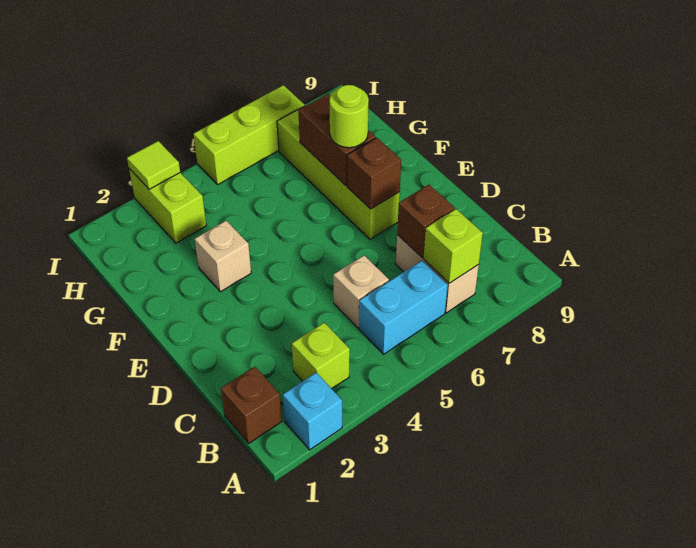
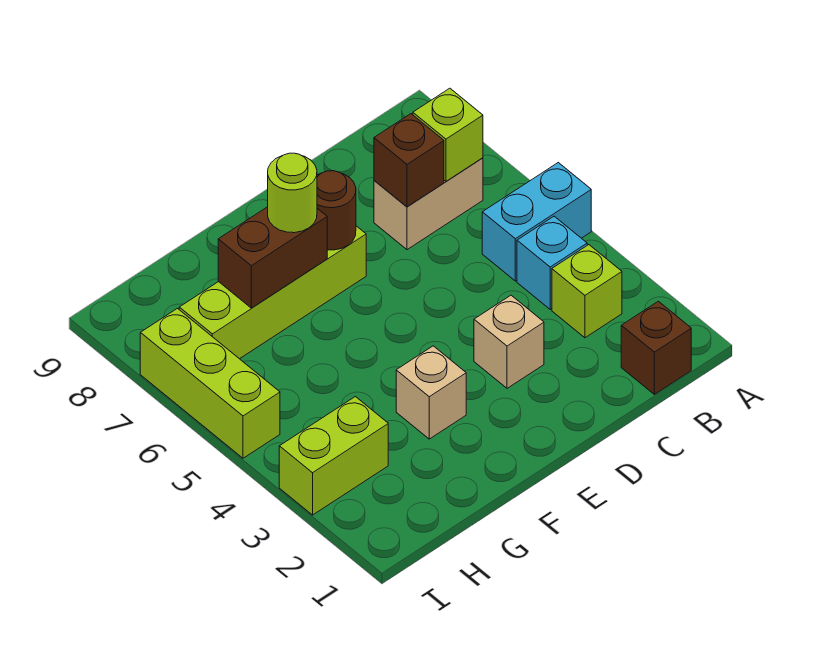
cyan 1x1 brick [283,372,342,450] -> cyan 1x1 brick moved to [517,216,587,309]
cyan 1x2 brick [359,261,448,354] -> cyan 1x2 brick turned to [482,163,591,281]
tan 1x1 brick [333,255,389,328] -> tan 1x1 brick moved to [474,295,544,388]
brown 1x1 brick [347,138,401,209] -> brown 1x1 round brick [317,171,356,250]
lime 1x1 tile [127,141,180,189] -> none

